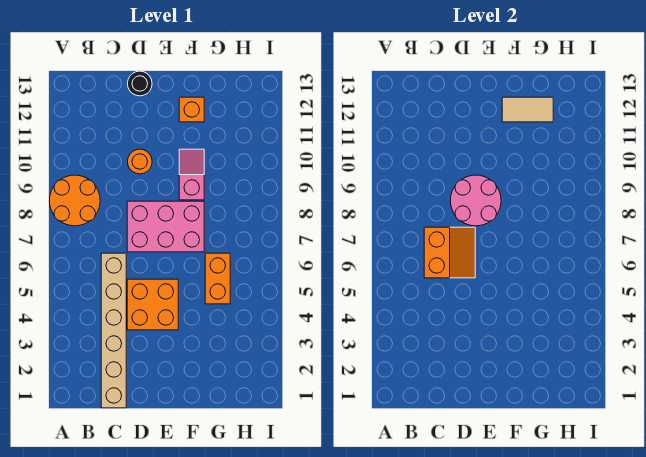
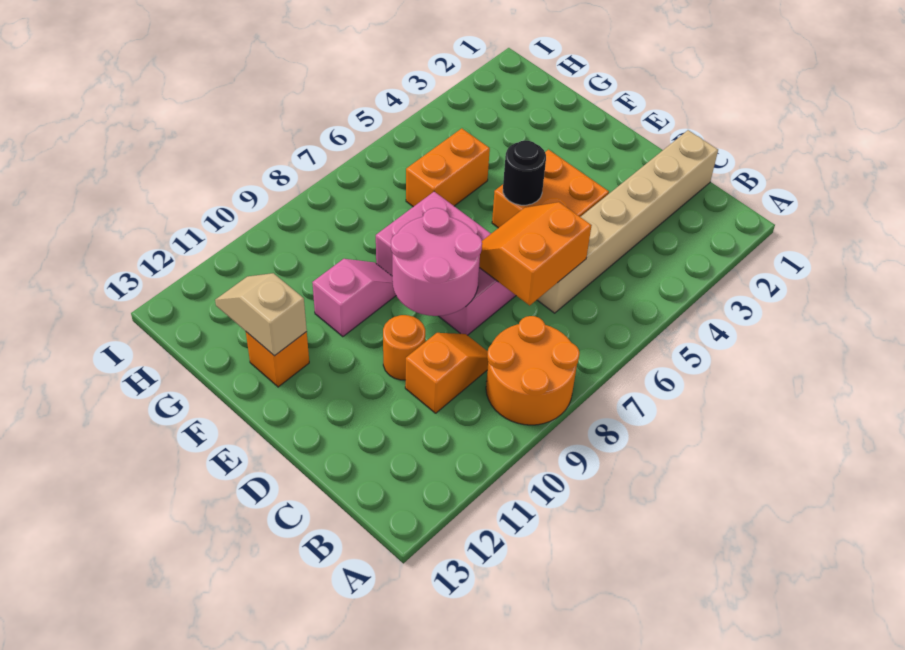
none -> orange 1x2 slope [405,333,488,413]
black 1x1 round brick [127,71,152,96] -> black 1x1 round brick moved to [503,140,546,205]
pink 1x2 slope [179,149,204,200] -> pink 1x2 slope turned to [312,259,396,337]
tan 1x2 tile [502,97,553,122] -> tan 1x2 slope [215,273,307,356]

